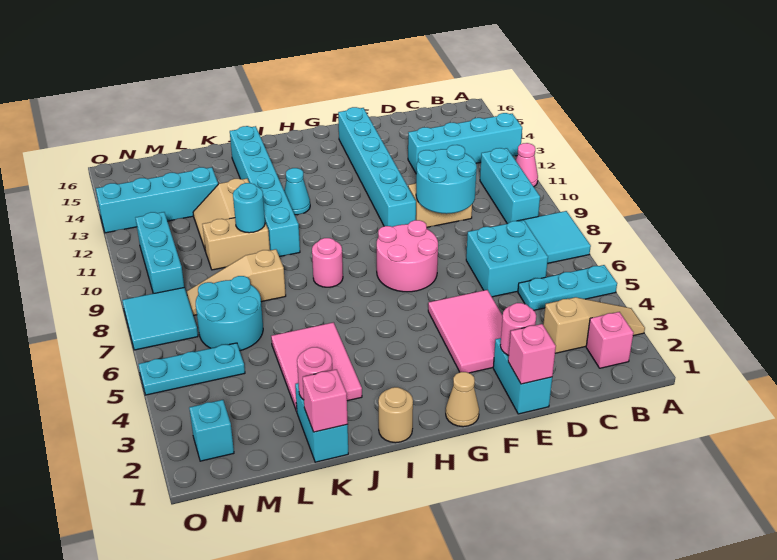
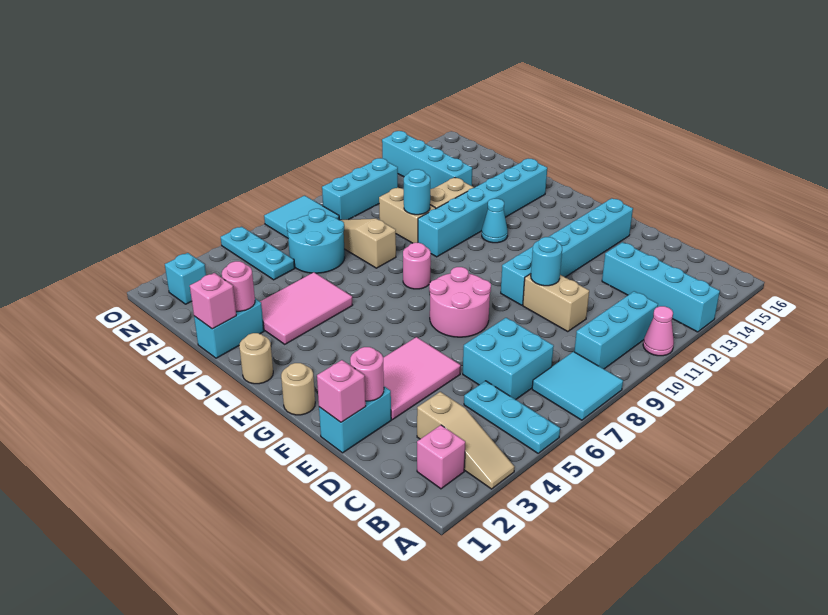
cyan 2x2 round brick [416,145,477,214] -> cyan 1x1 round brick [531,237,562,286]
tan 1x1 cone [446,372,479,427] -> tan 1x1 round brick [281,363,315,415]

